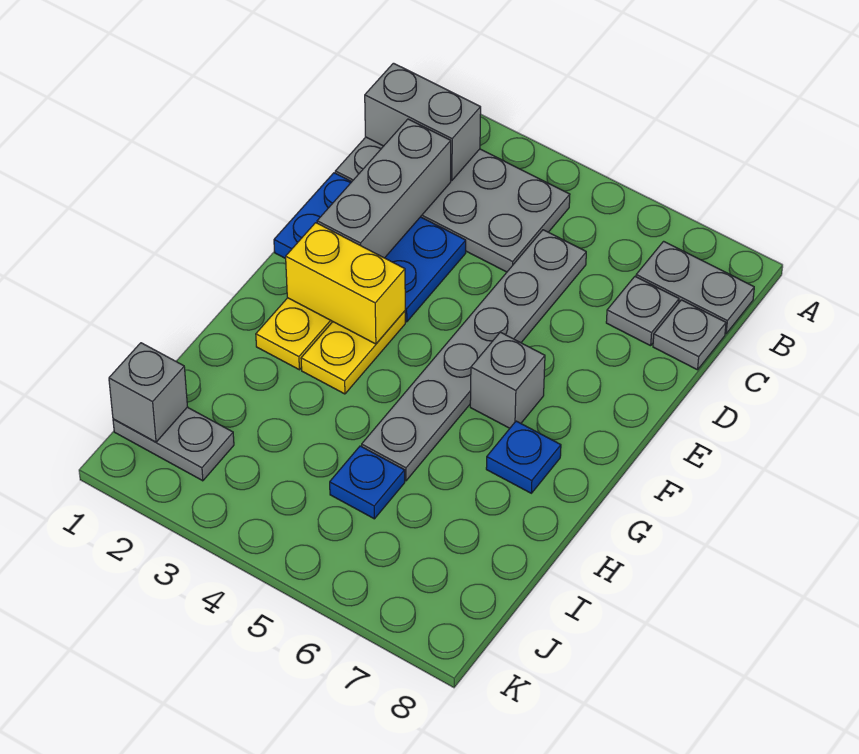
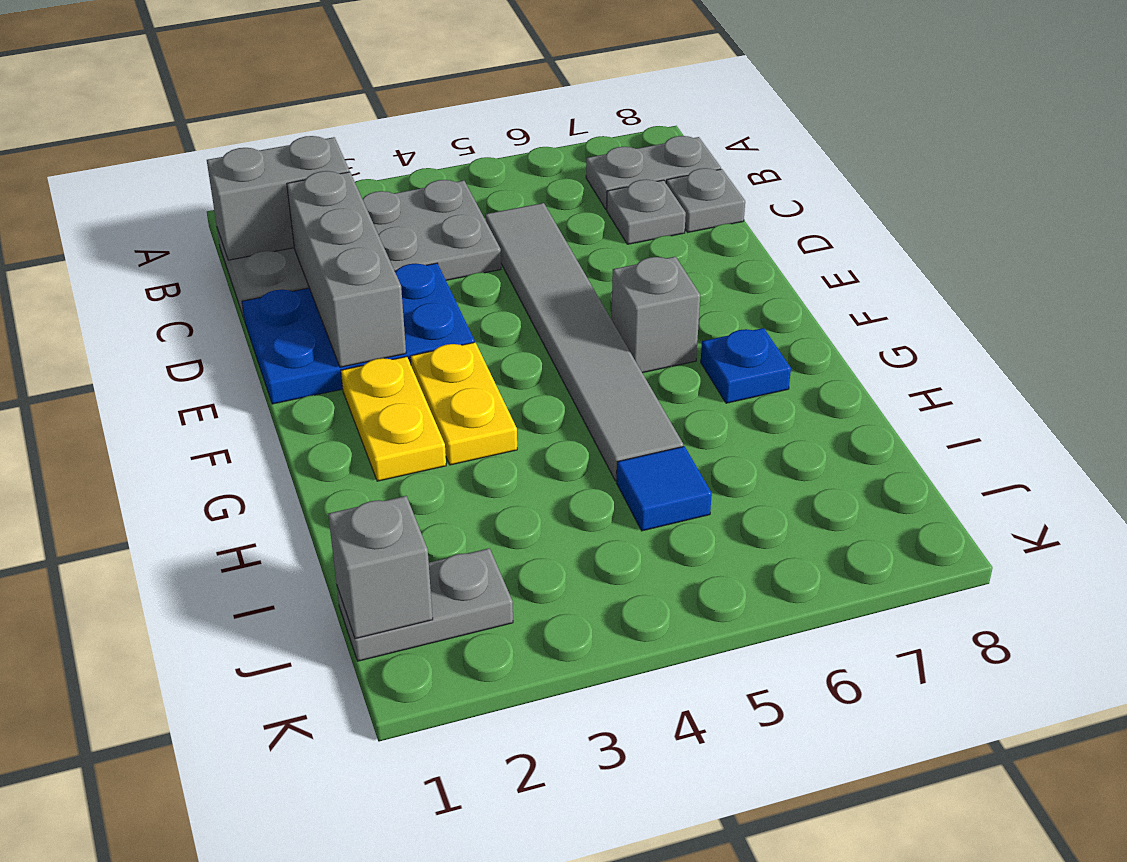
grey 1x6 plate [362,230,586,481] -> grey 1x6 tile [485,203,683,481]
yellow 1x2 brick [286,223,405,344] -> none
blue 1x1 plate [330,446,405,519] -> blue 1x1 tile [617,446,712,531]

